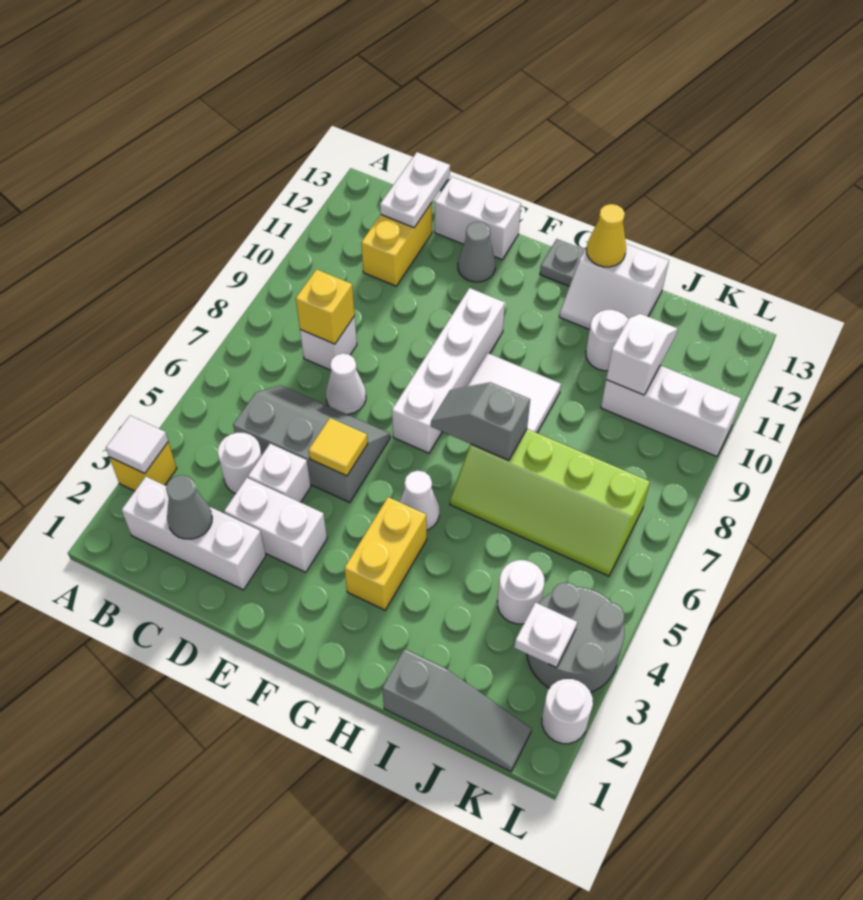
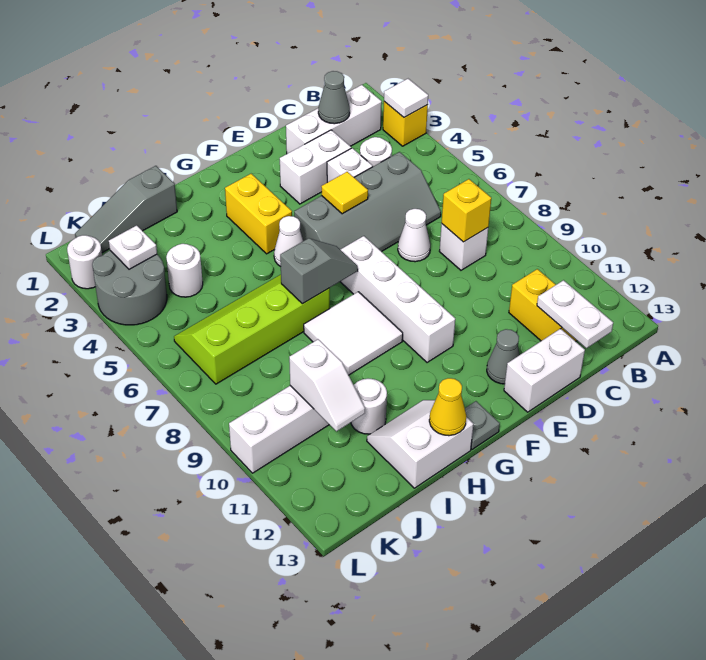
grey 2x3 slope [233,385,390,502] -> grey 2x4 slope [294,152,441,252]

